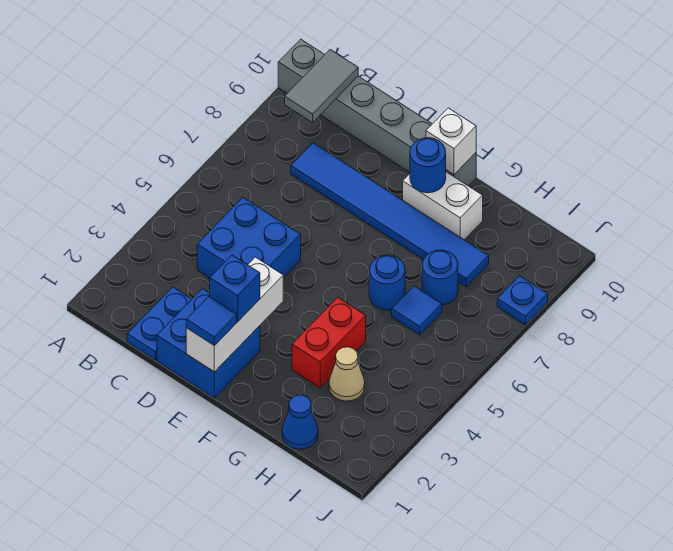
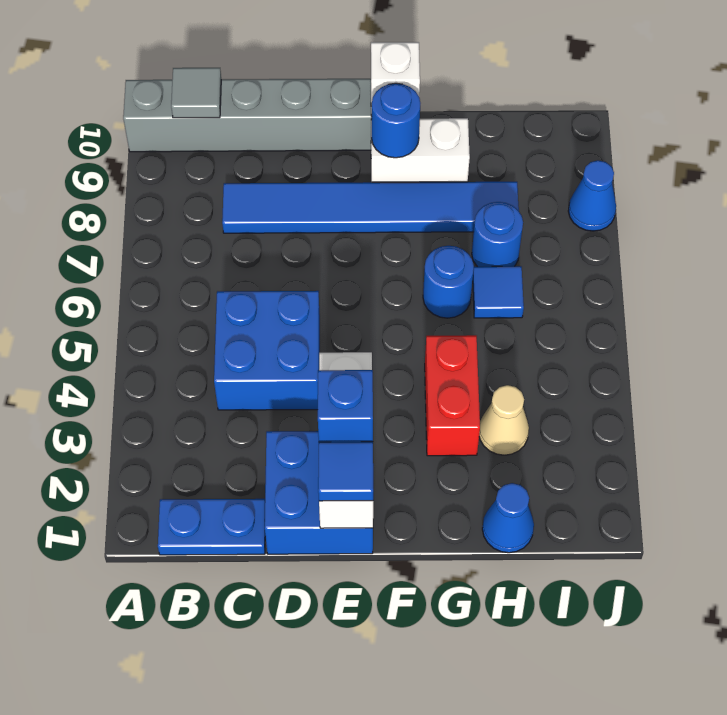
grey 1x2 tile [285,50,358,122] -> grey 1x1 tile [171,68,221,118]
blue 1x2 plate [127,287,191,360] -> blue 1x2 plate turned to [158,499,265,555]
blue 1x1 plate [497,276,548,325] -> blue 1x1 cone [568,160,616,231]

